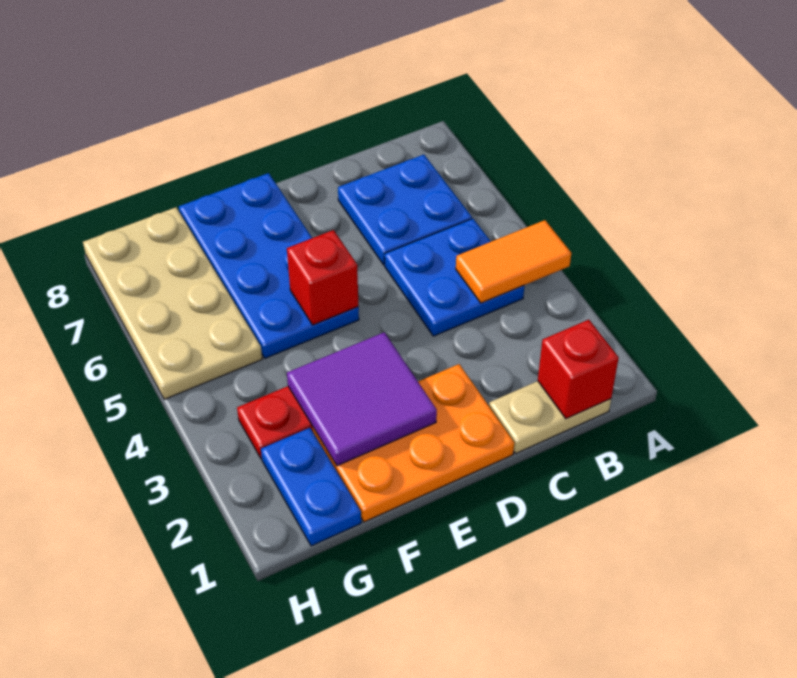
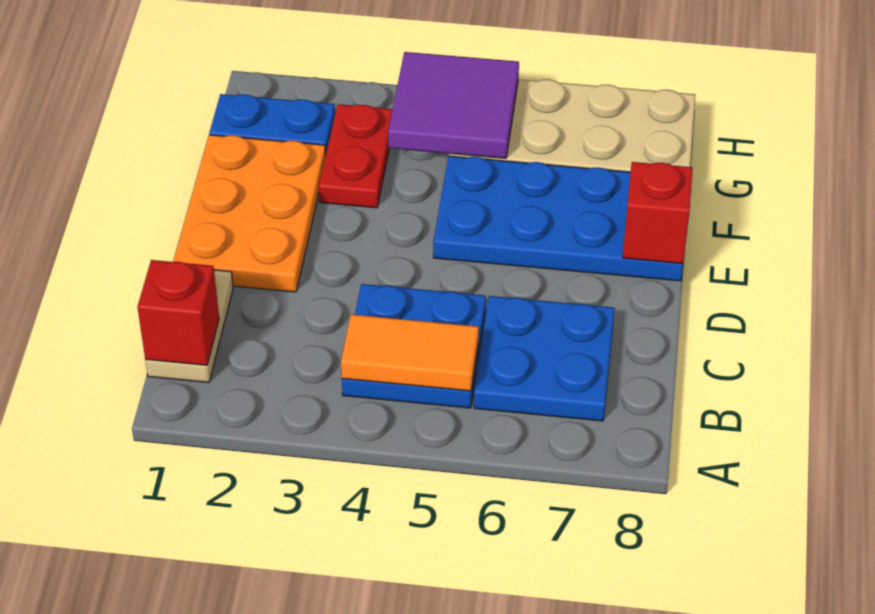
orange 1x2 tile [456,220,571,303] -> orange 1x2 tile turned to [341,314,479,391]
purple 2x2 tile [287,332,437,466] -> purple 2x2 tile moved to [388,52,519,158]
red 1x1 brick [287,230,358,325] -> red 1x1 brick moved to [623,162,693,264]

